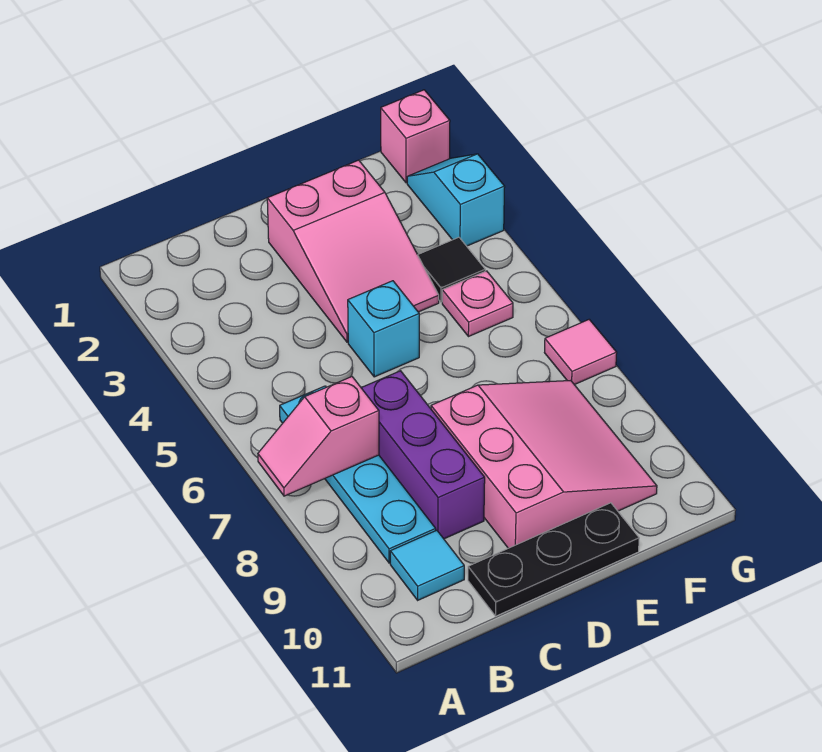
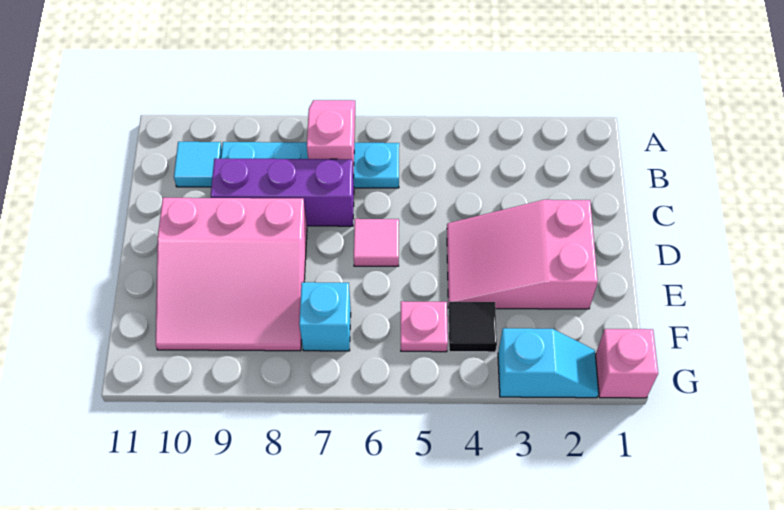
black 1x3 plate [468,503,639,616] -> none
cyan 1x1 brick [348,281,419,377] -> cyan 1x1 brick moved to [299,282,351,351]
pink 1x1 tile [545,320,617,385] -> pink 1x1 tile moved to [354,219,399,266]

